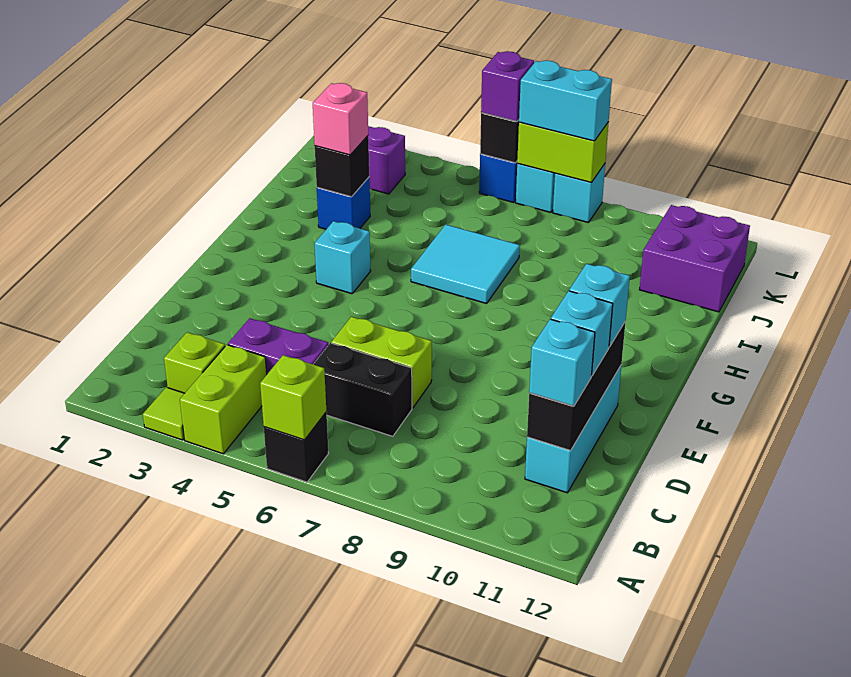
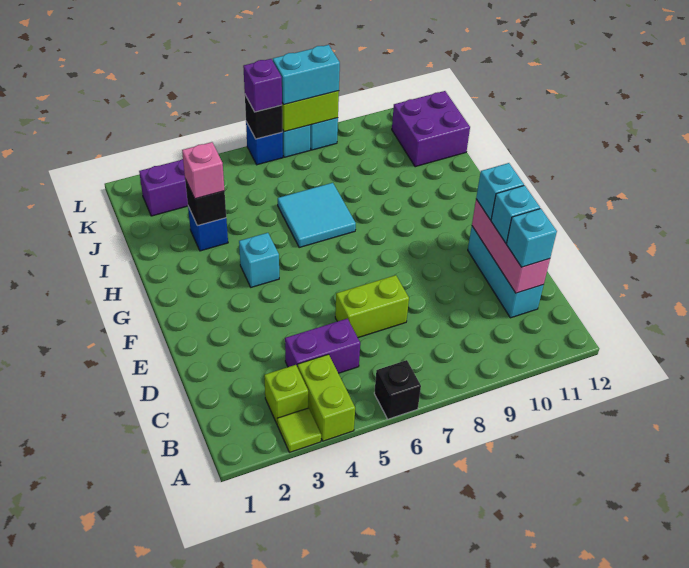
lime 1x1 brick [260,355,326,440] -> none
black 1x2 brick [313,343,412,436] -> none
black 1x3 brick [527,321,626,450] -> pink 1x3 brick [472,199,550,293]

